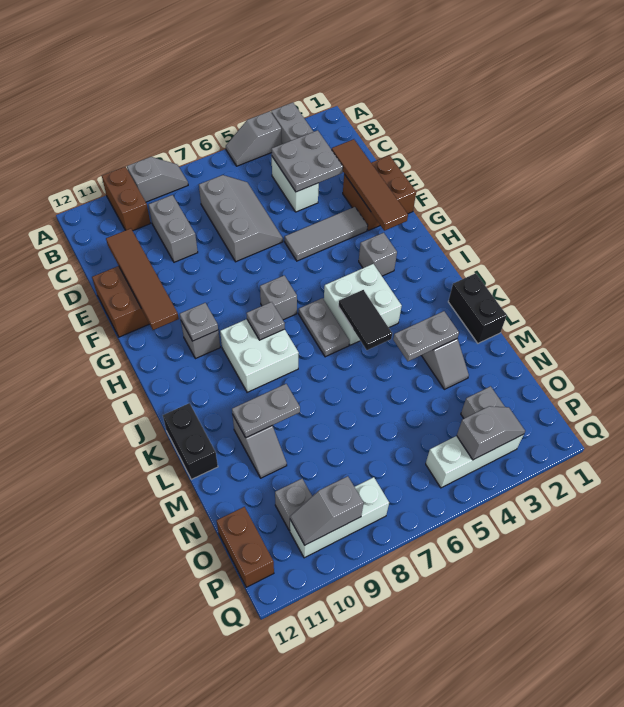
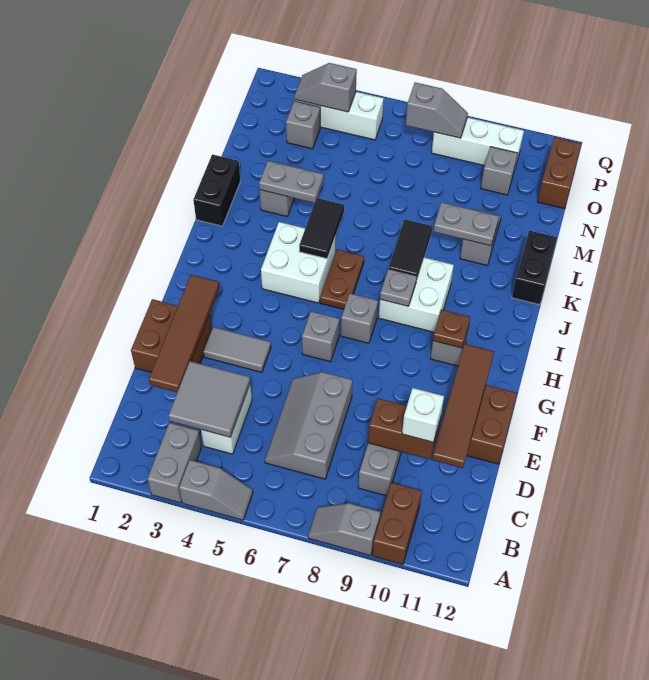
grey 2x2 plate [271,130,343,192] -> grey 2x2 tile [169,361,250,437]
none -> brown 1x2 brick [368,398,441,459]
none -> white 1x1 brick [402,388,444,442]
grey 1x3 tile [285,207,368,261] -> grey 1x2 tile [204,327,271,372]
grey 1x1 brick [359,233,397,276] -> grey 1x1 brick moved to [302,312,339,362]
grey 1x1 plate [180,303,218,341] -> brown 1x1 plate [433,310,470,348]
grey 1x2 plate [299,298,349,357] -> brown 1x2 plate [320,250,364,309]
none -> black 1x2 tile [389,219,432,278]
grey 1x2 slope [290,476,364,545] -> grey 1x2 slope moved to [406,82,468,138]

